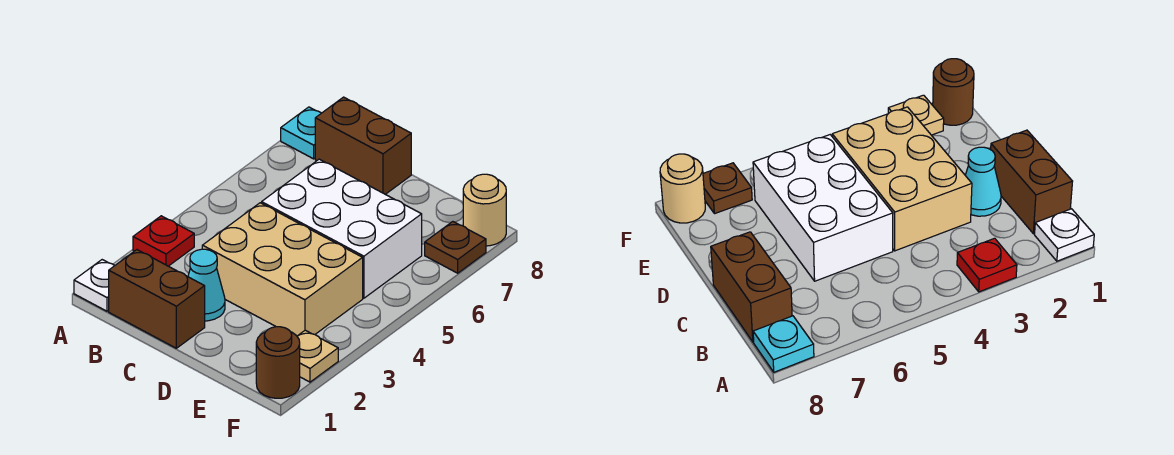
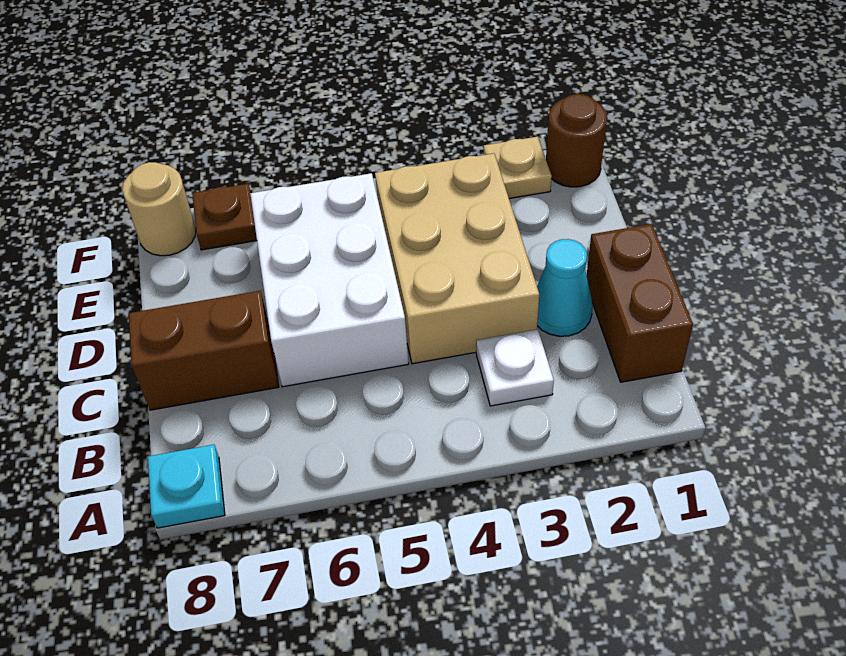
white 1x1 plate [74,260,115,311] -> white 1x1 plate moved to [476,329,554,406]
red 1x1 plate [133,216,194,266] -> none
brown 1x2 brick [315,97,411,194] -> brown 1x2 brick turned to [129,291,279,410]

